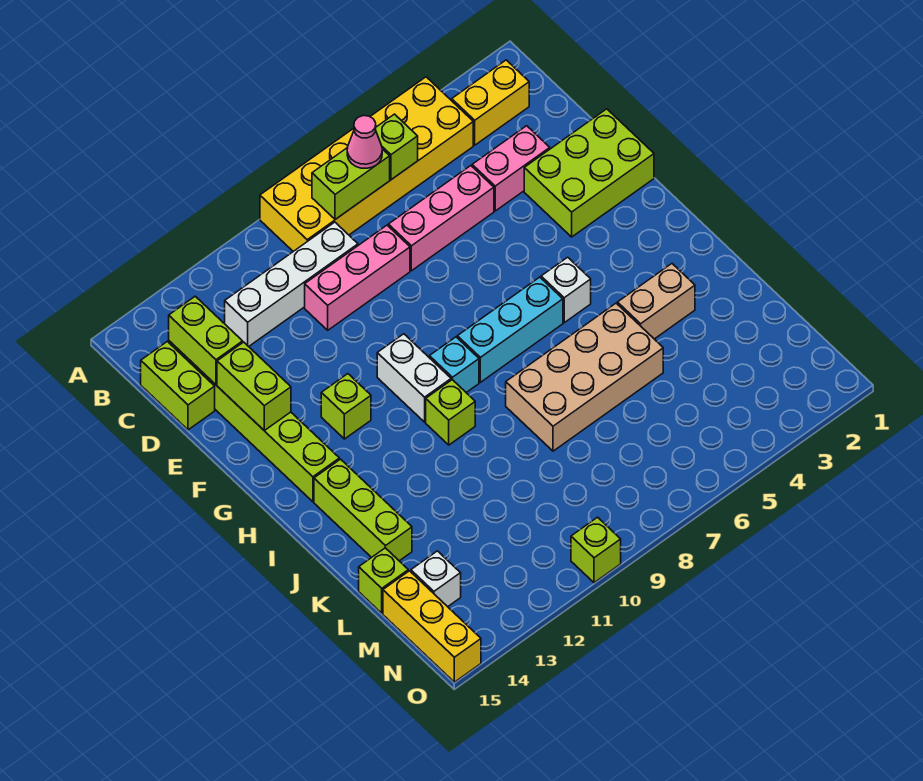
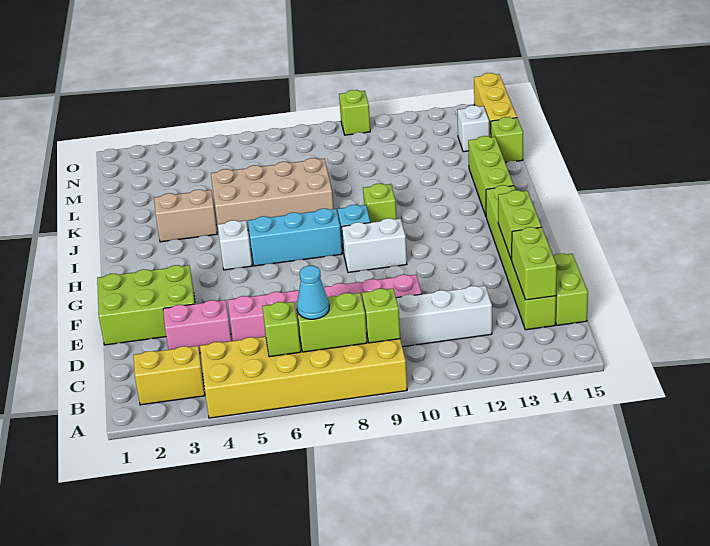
pink 1x1 cone [347,116,382,168] -> cyan 1x1 cone [297,265,329,319]
white 1x2 brick [377,334,451,422] -> white 1x2 brick turned to [342,218,407,272]
lime 1x1 brick [321,374,371,439] -> lime 1x1 brick moved to [362,288,400,343]

